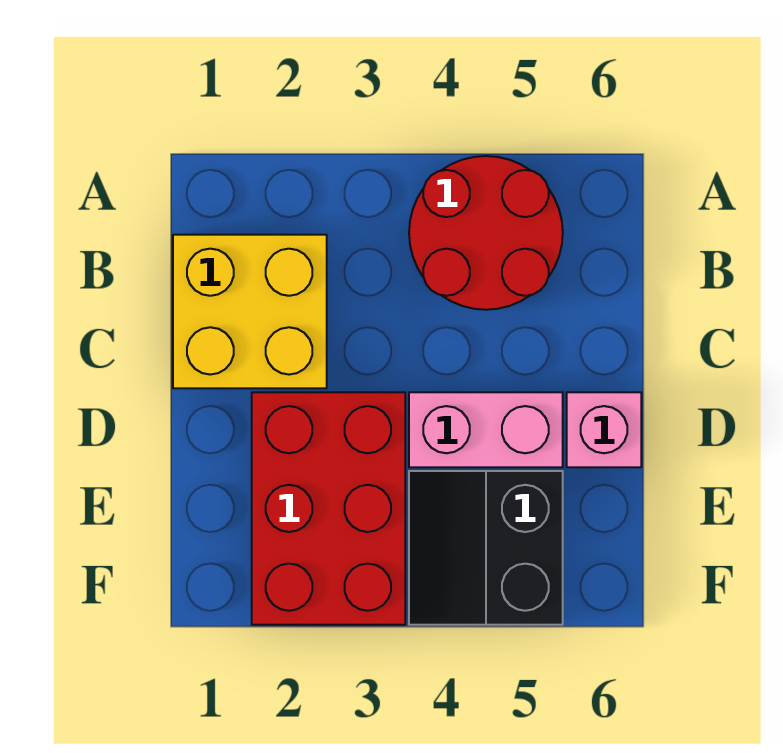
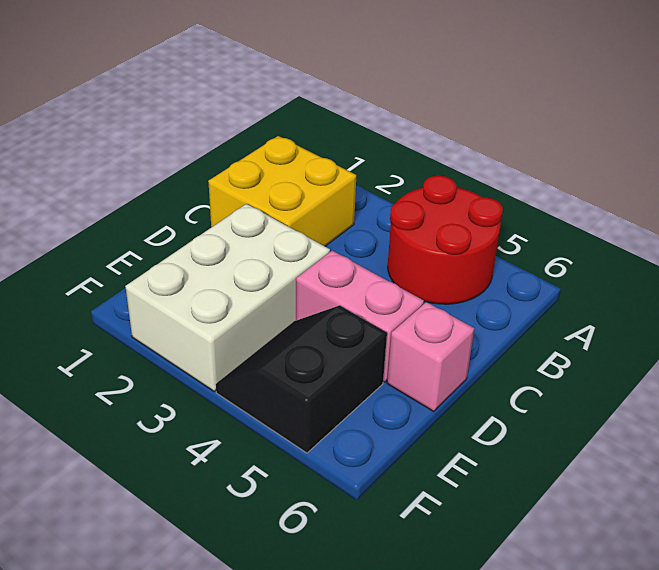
red 2x3 brick [252,392,405,625] -> white 2x3 brick [125,204,330,391]

